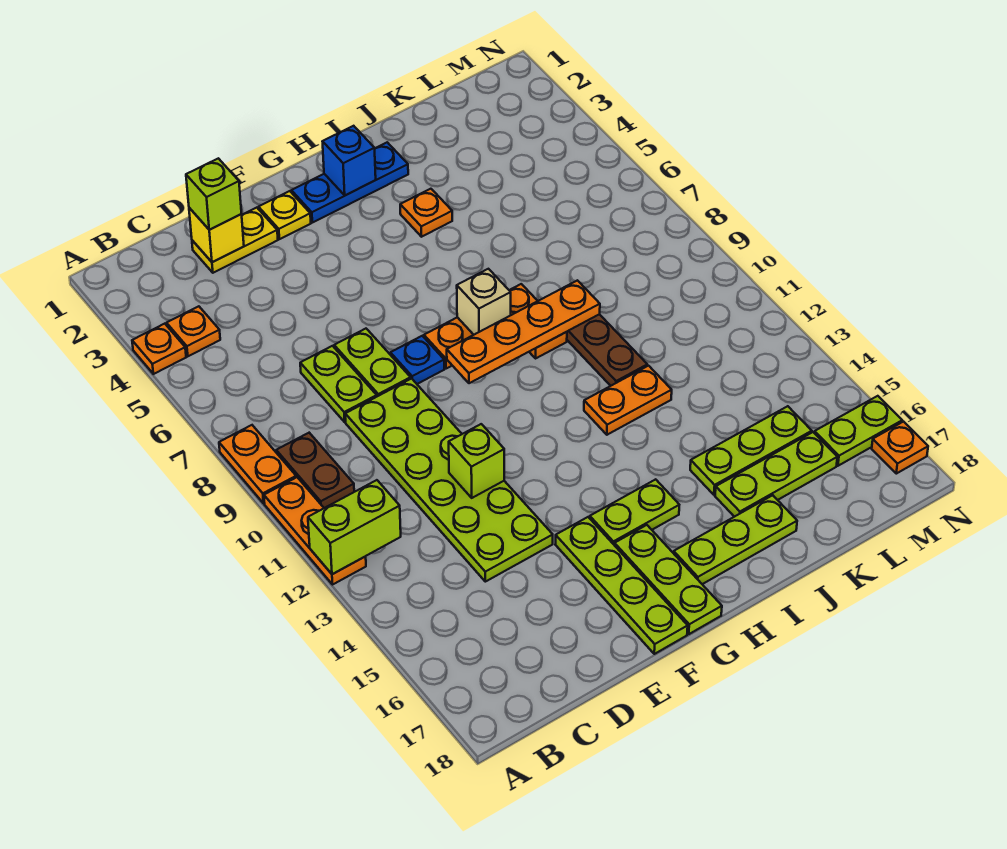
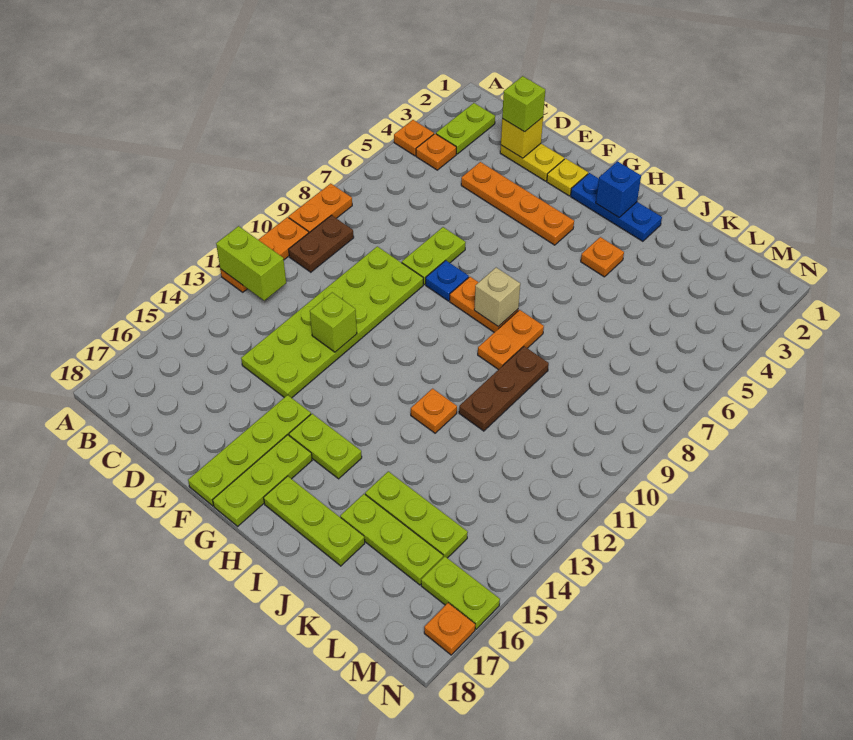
lime 1x2 plate [300,346,377,422] -> lime 1x2 plate moved to [436,103,495,154]
orange 1x4 plate [447,280,600,383] -> orange 1x4 plate moved to [461,162,574,245]
orange 1x2 plate [584,366,672,435] -> orange 1x1 plate [411,389,457,433]

